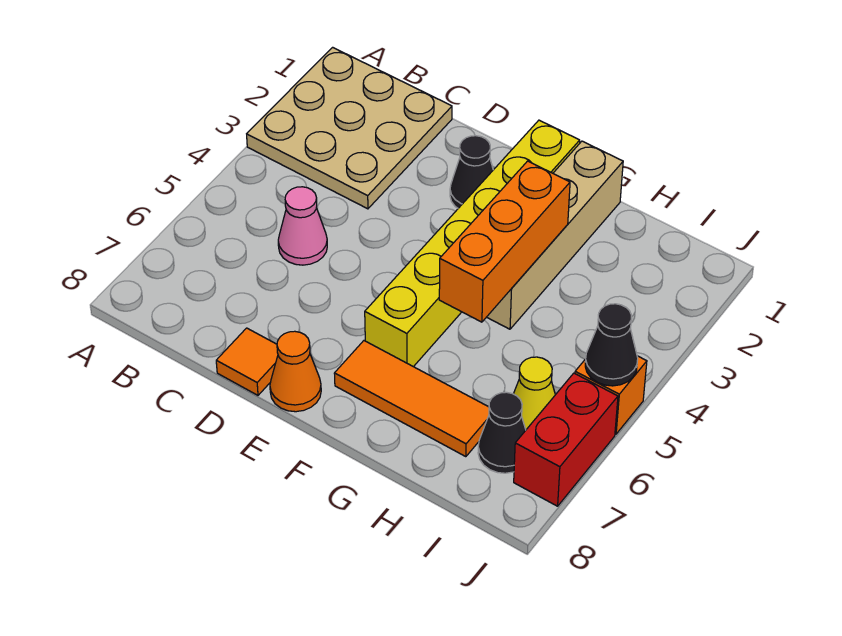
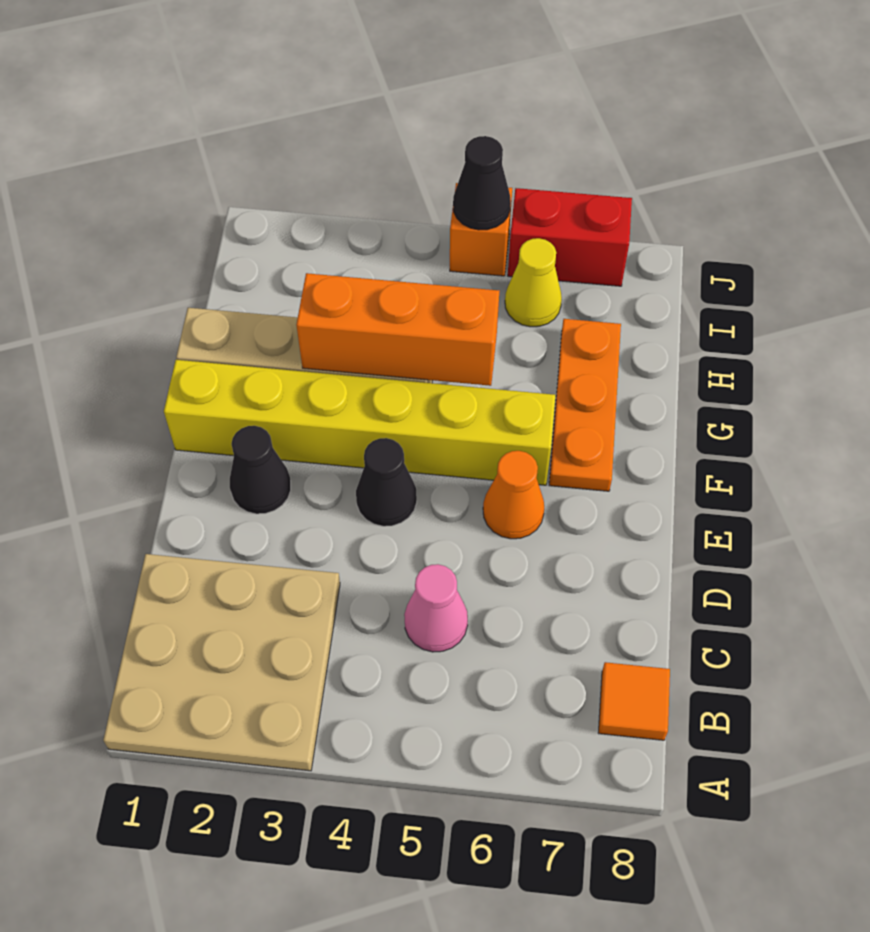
orange 1x1 tile [216,328,278,395] -> orange 1x1 tile moved to [598,662,670,740]
orange 1x1 cone [270,331,321,412] -> orange 1x1 cone moved to [483,451,544,539]
orange 1x3 tile [334,341,489,457] -> orange 1x3 plate [549,319,621,491]
black 1x1 cone [478,392,526,473] -> black 1x1 cone moved to [356,438,417,526]

